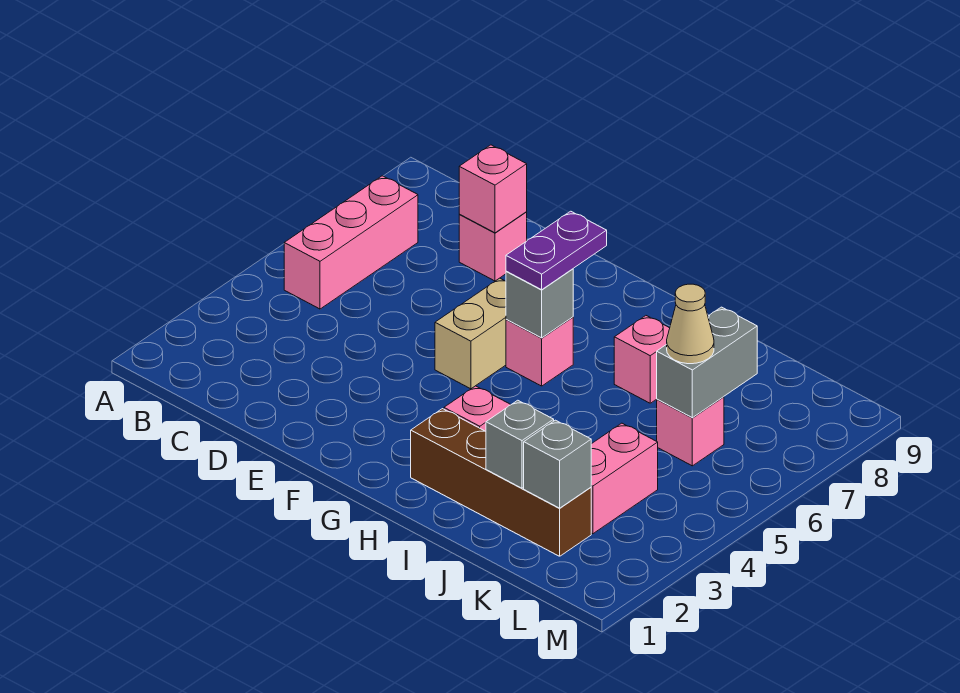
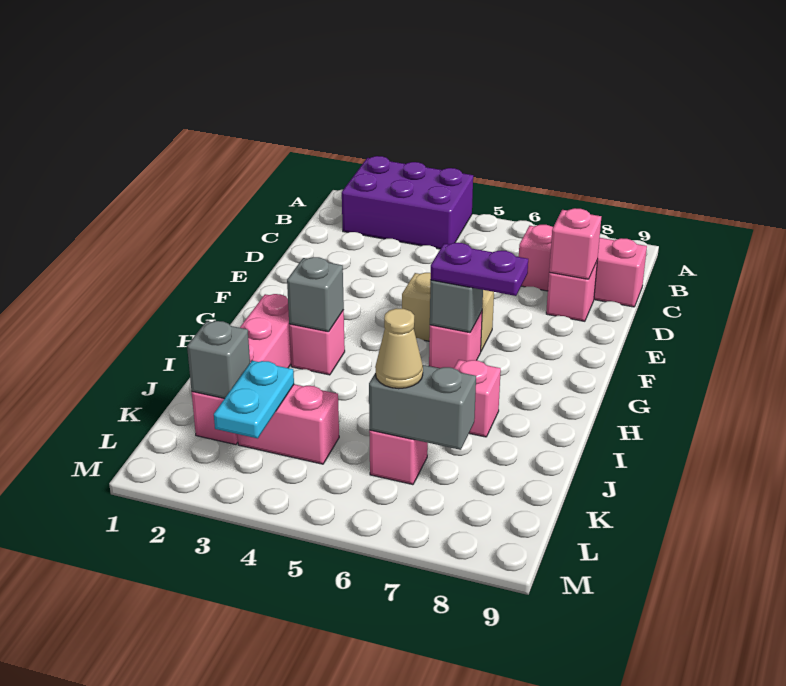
none -> purple 2x3 brick [342,156,473,249]
pink 1x3 brick [284,176,418,309] -> pink 1x3 brick moved to [519,225,647,307]
brown 1x4 brick [411,409,591,556] -> pink 1x4 brick [192,294,291,445]
grey 1x1 brick [486,400,554,488] -> grey 1x1 brick moved to [287,257,344,332]
none -> cyan 1x2 plate [214,361,294,438]

